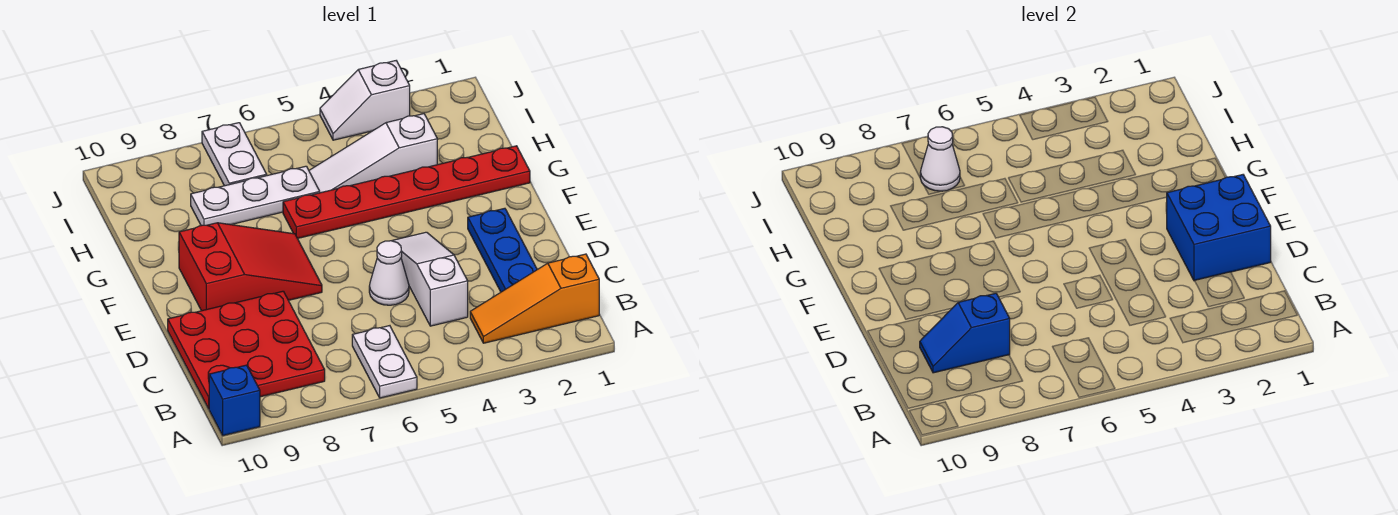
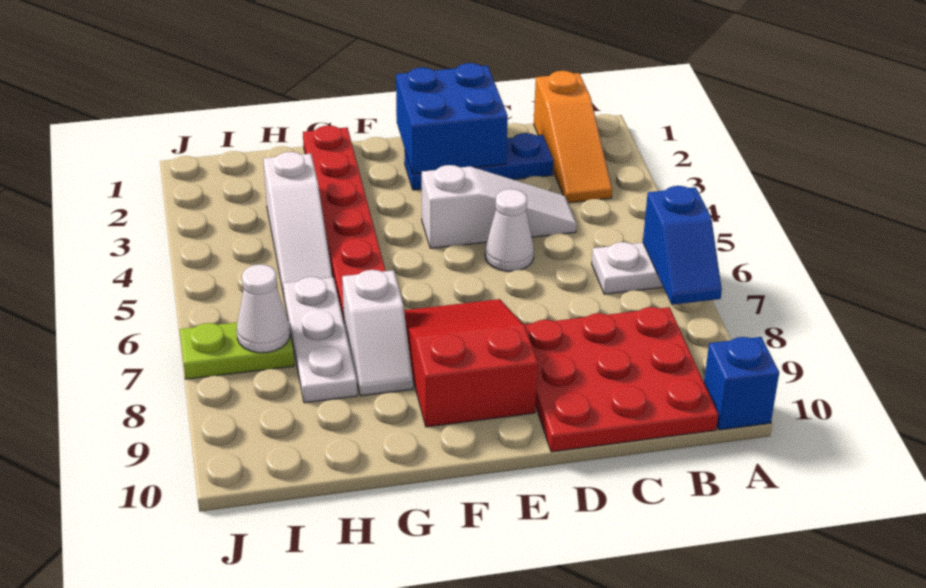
white 1x3 slope [392,232,468,326] -> white 1x3 slope turned to [421,165,577,248]
blue 1x2 slope [920,293,1010,373] -> blue 1x2 slope moved to [643,186,722,305]
white 1x2 plate [202,123,267,186] -> lime 1x2 plate [180,322,294,379]
white 1x2 slope [320,61,410,140] -> white 1x2 slope moved to [342,270,413,396]

